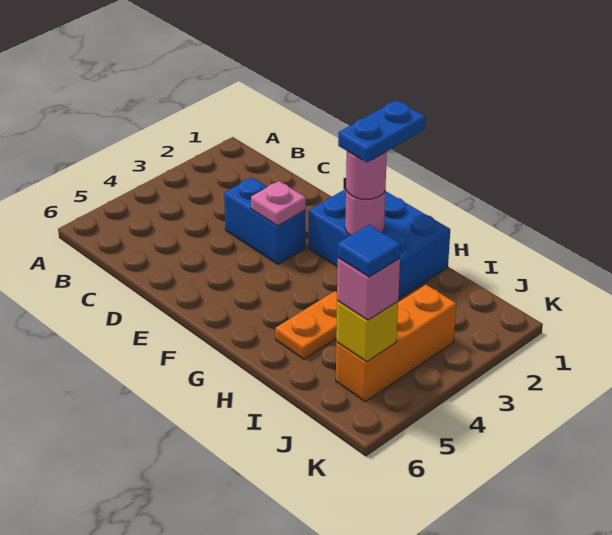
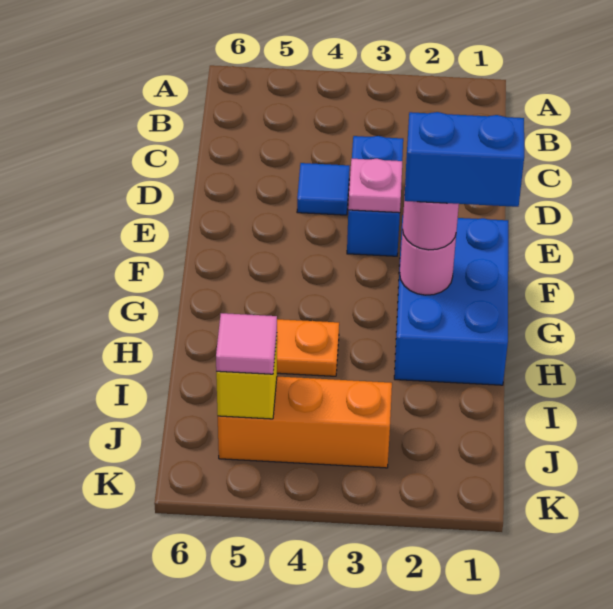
blue 1x2 plate [338,101,425,162] -> blue 1x2 brick [405,112,524,207]
pink 1x1 brick [337,258,400,320] -> pink 1x1 tile [216,313,277,374]
blue 1x1 tile [338,225,401,277] -> blue 1x1 tile moved to [297,163,350,215]

